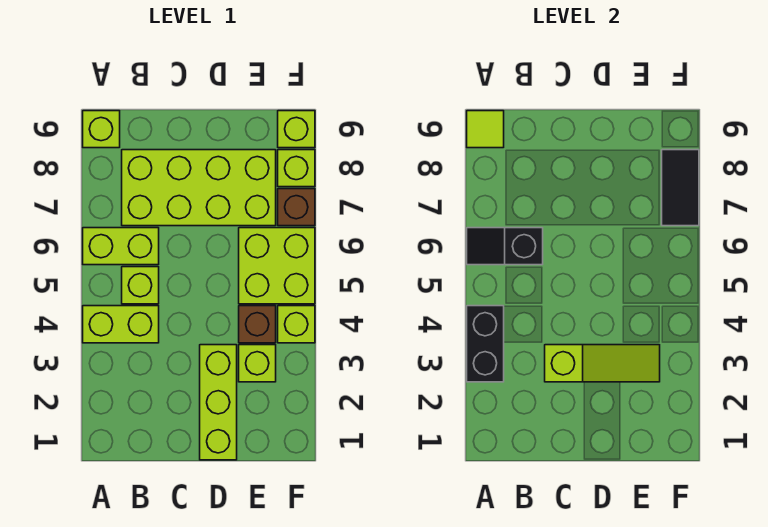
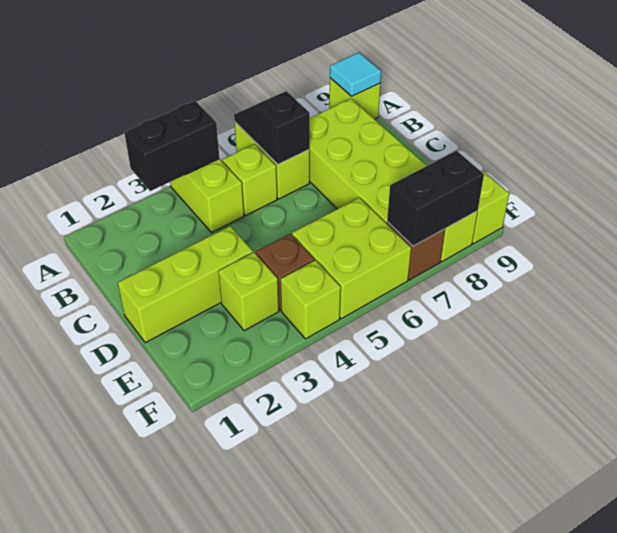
lime 1x1 tile [467,111,504,148] -> cyan 1x1 tile [330,53,381,96]
lime 1x3 slope [545,345,660,382] -> none
black 1x2 tile [662,150,699,226] -> black 1x2 brick [387,151,484,246]

